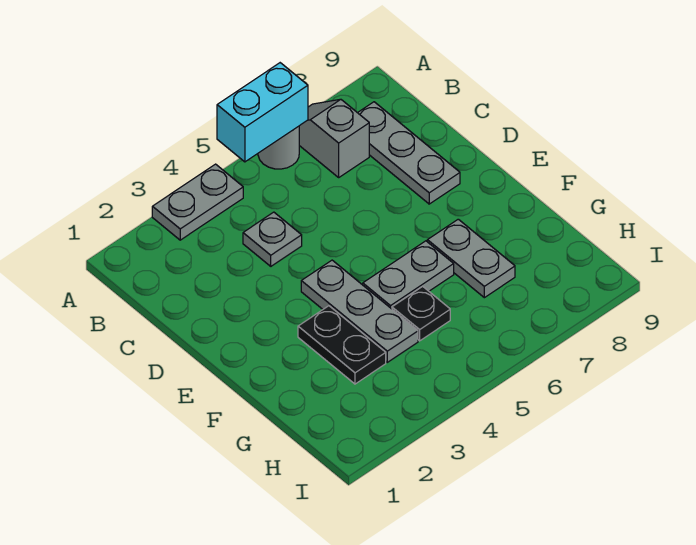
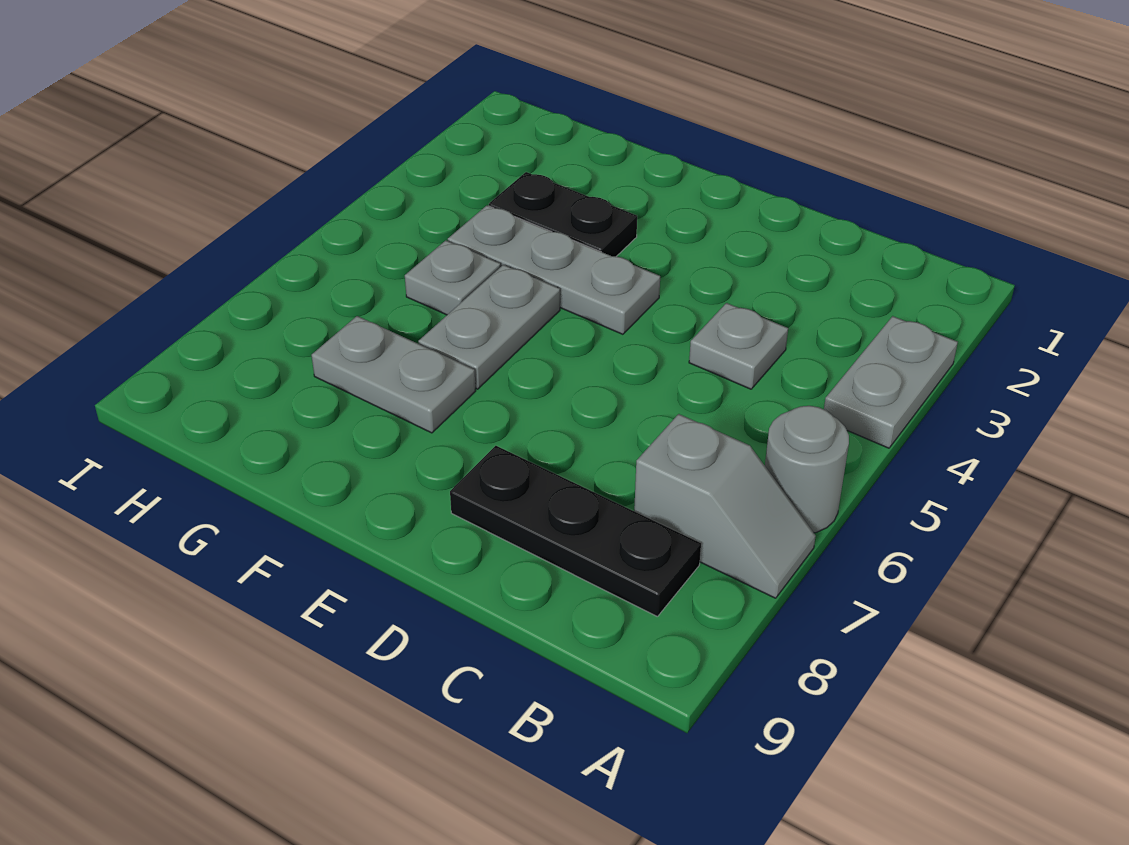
cyan 1x2 brick [217,63,308,162] -> none
grey 1x3 plate [358,102,460,204] -> black 1x3 plate [450,446,701,617]
black 1x1 plate [392,286,450,341] -> grey 1x1 plate [405,240,501,315]

